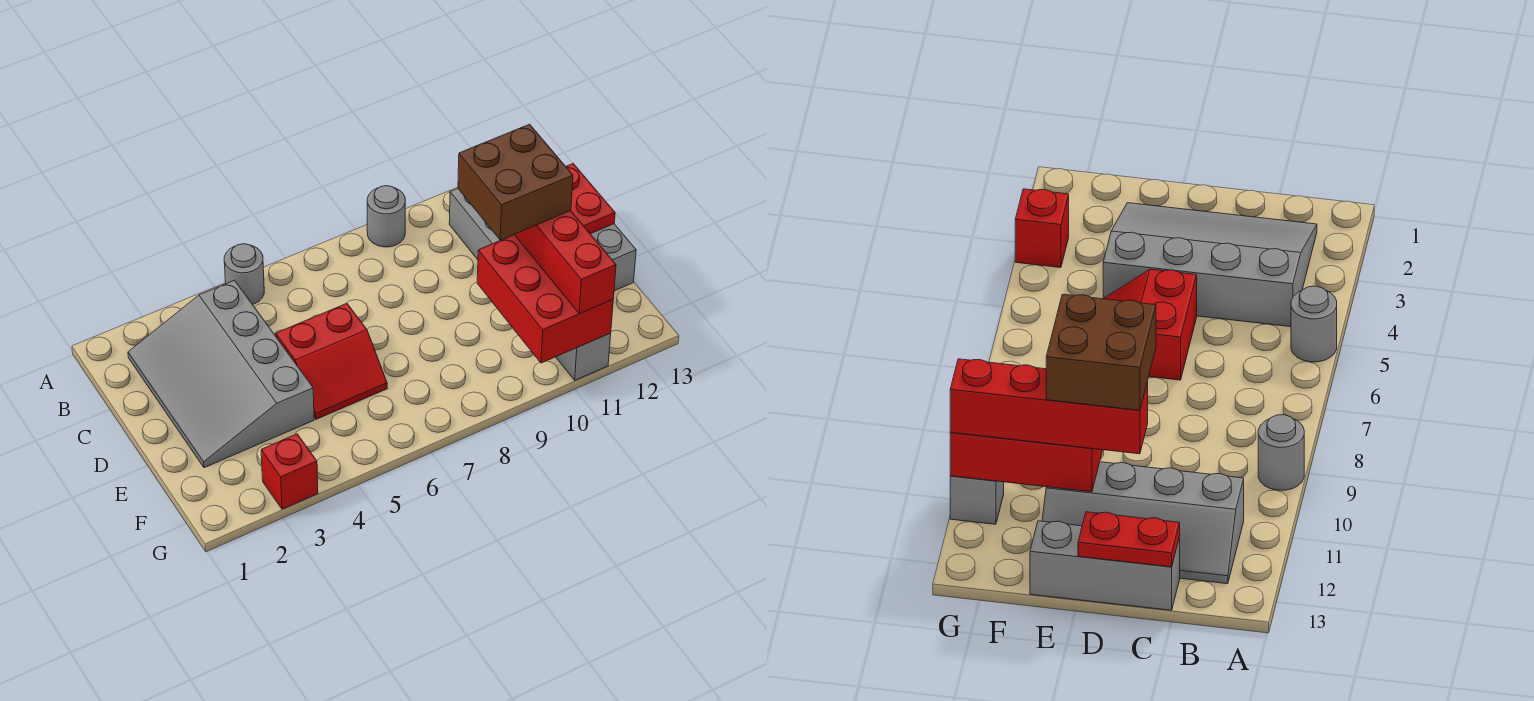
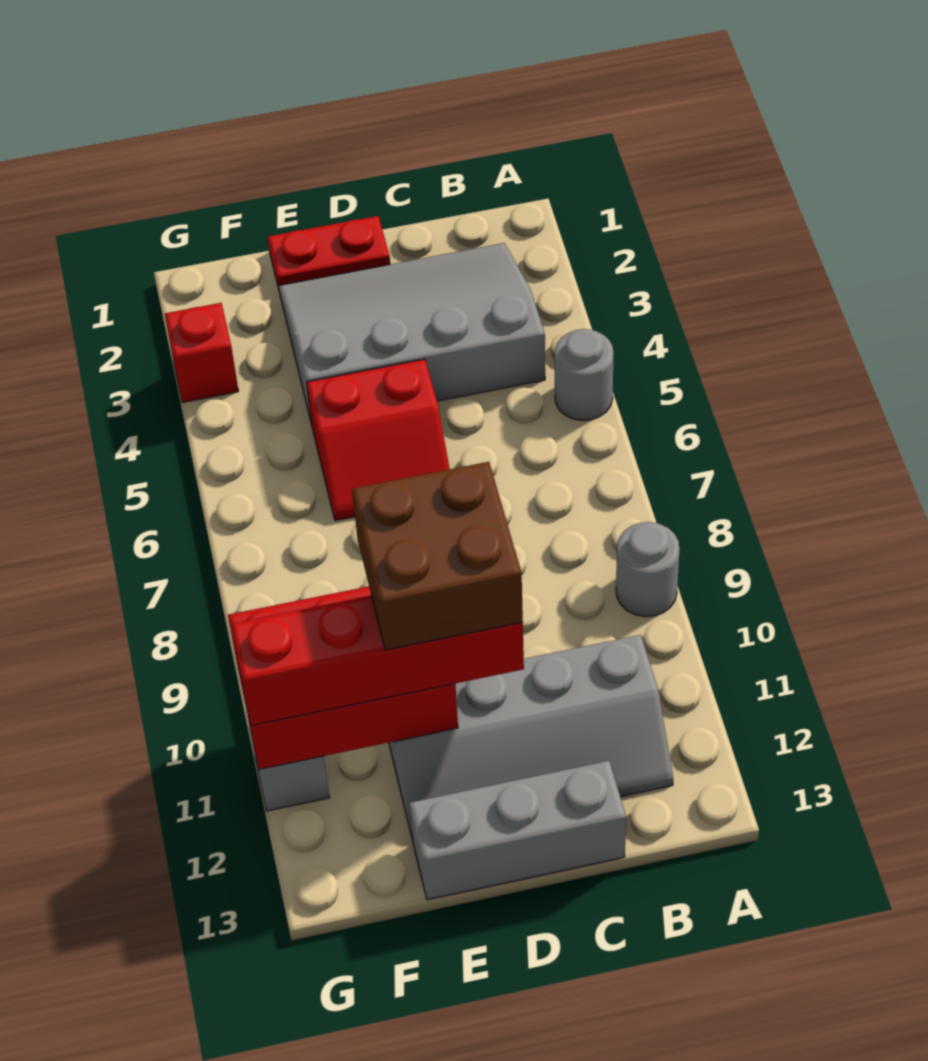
red 1x2 plate [566,164,615,234] -> red 1x2 plate moved to [268,216,390,289]
red 2x2 slope [276,303,387,419] -> red 2x2 slope turned to [306,359,450,521]

